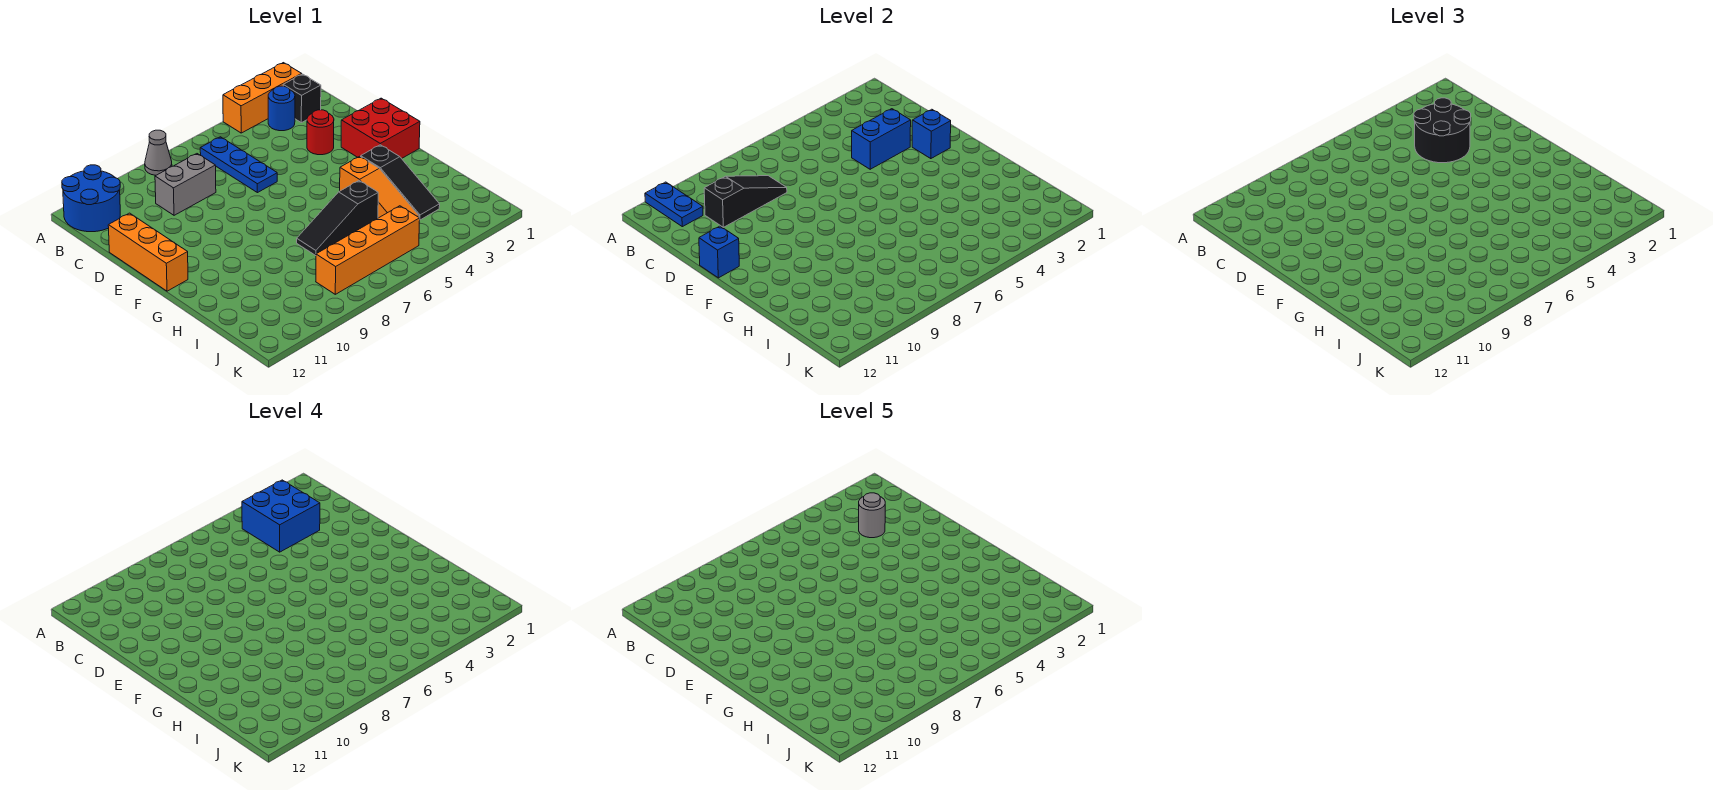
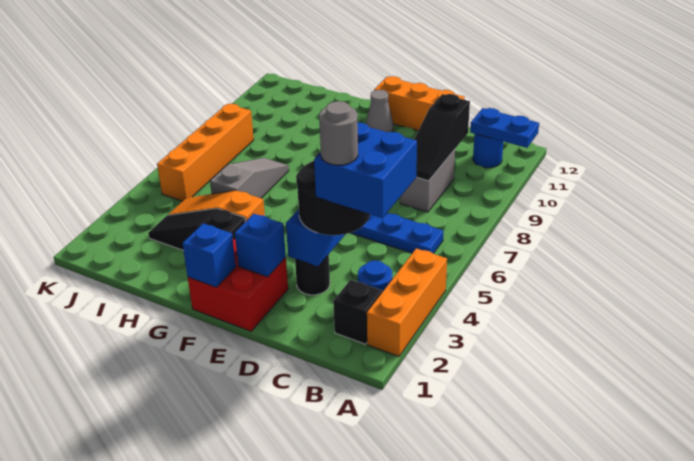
grey 1x1 cone [145,130,172,175] -> grey 1x1 cone moved to [366,90,393,132]
blue 2x2 round brick [62,165,120,232] -> blue 1x1 round brick [473,134,503,168]
red 1x1 round brick [307,110,334,155] -> black 1x1 round brick [295,254,330,295]
blue 1x1 brick [699,226,739,278] -> blue 1x1 brick moved to [182,224,236,287]
black 1x3 slope [297,181,378,256] -> grey 1x3 slope [210,158,289,198]

